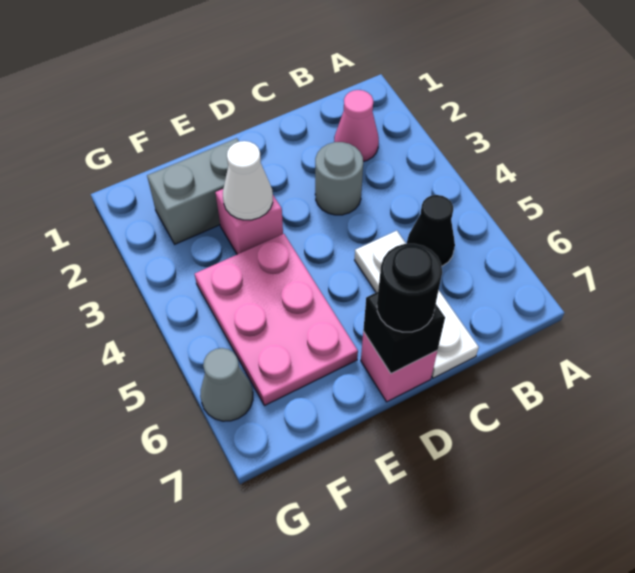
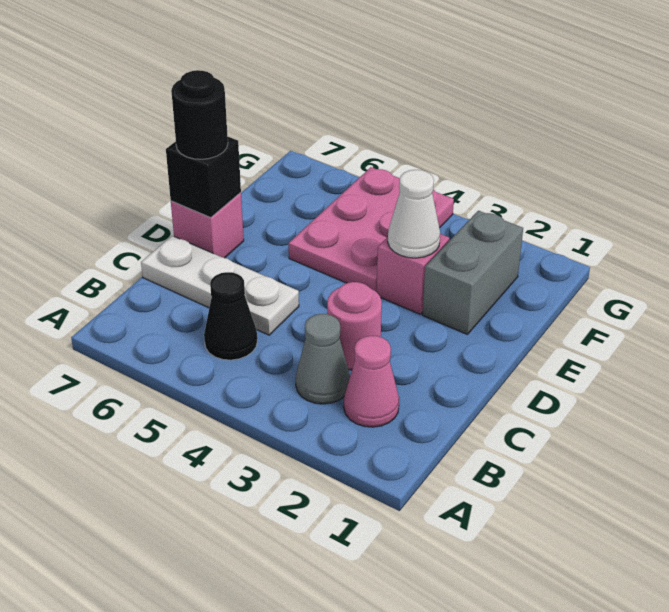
grey 1x1 round brick [315,142,363,215] -> pink 1x1 round brick [327,282,382,370]
pink 2x3 plate [195,234,358,406] -> pink 2x3 plate turned to [289,167,454,292]
grey 1x1 cone [200,348,253,421] -> grey 1x1 cone moved to [296,314,350,404]

